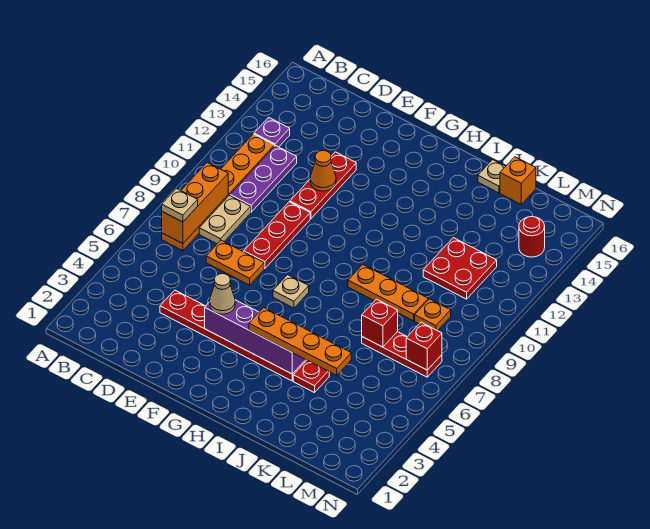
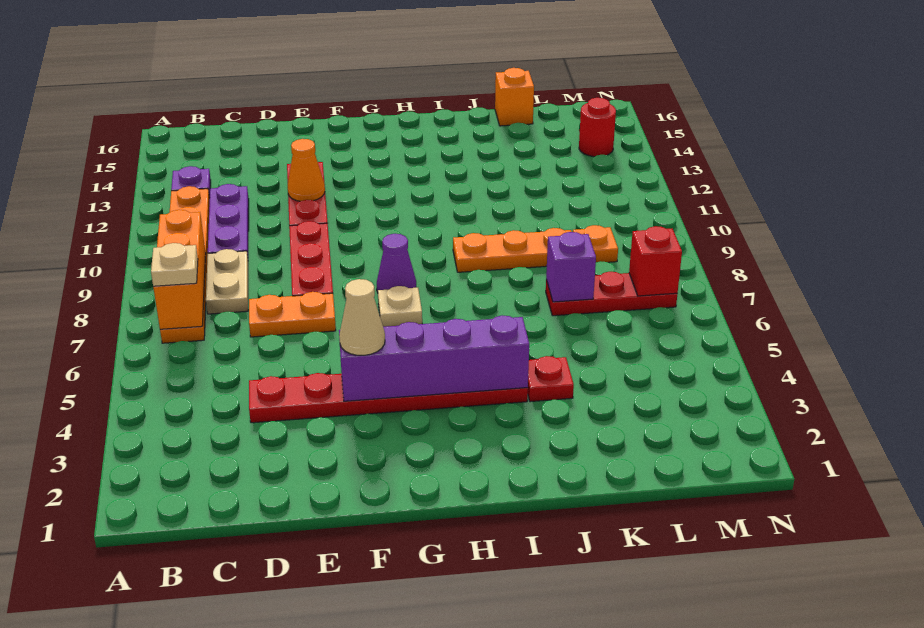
none -> purple 1x1 cone [377,234,416,292]
orange 1x4 plate [249,307,351,375] -> none
tan 1x1 plate [478,160,506,193] -> none
red 1x1 brick [362,299,398,347] -> purple 1x1 brick [546,232,596,302]
red 2x2 plate [423,238,497,299] -> none

